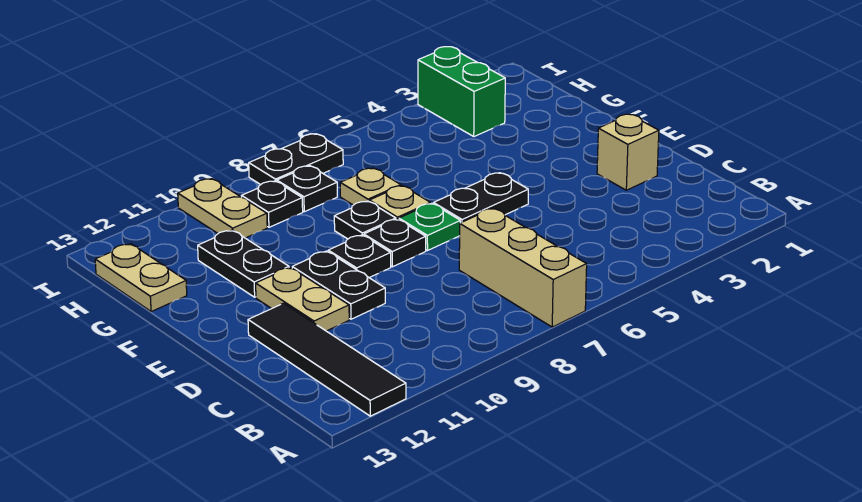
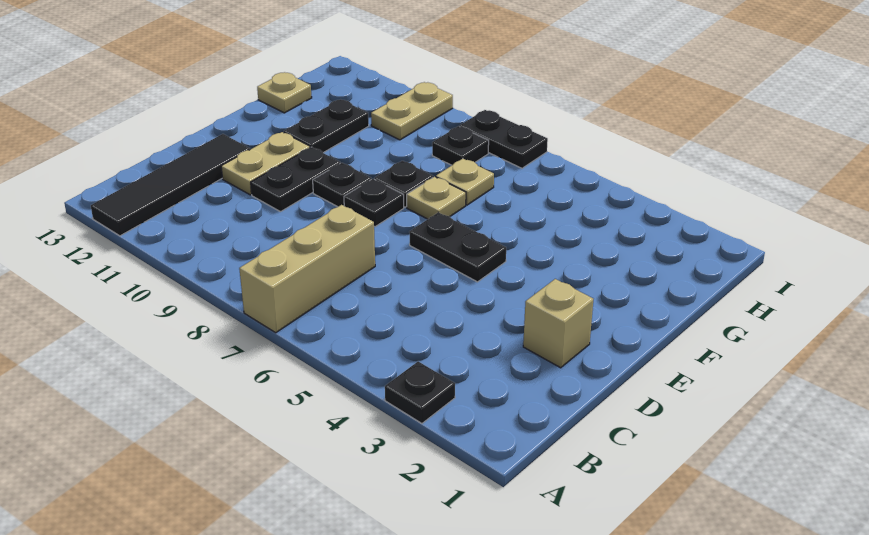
green 1x1 plate [399,203,460,251] -> none
tan 1x2 plate [95,244,187,312] -> tan 1x1 plate [257,72,312,113]
green 1x2 brick [418,47,505,136] -> none
black 1x1 plate [242,181,303,227] -> black 1x1 plate moved to [385,361,455,423]

